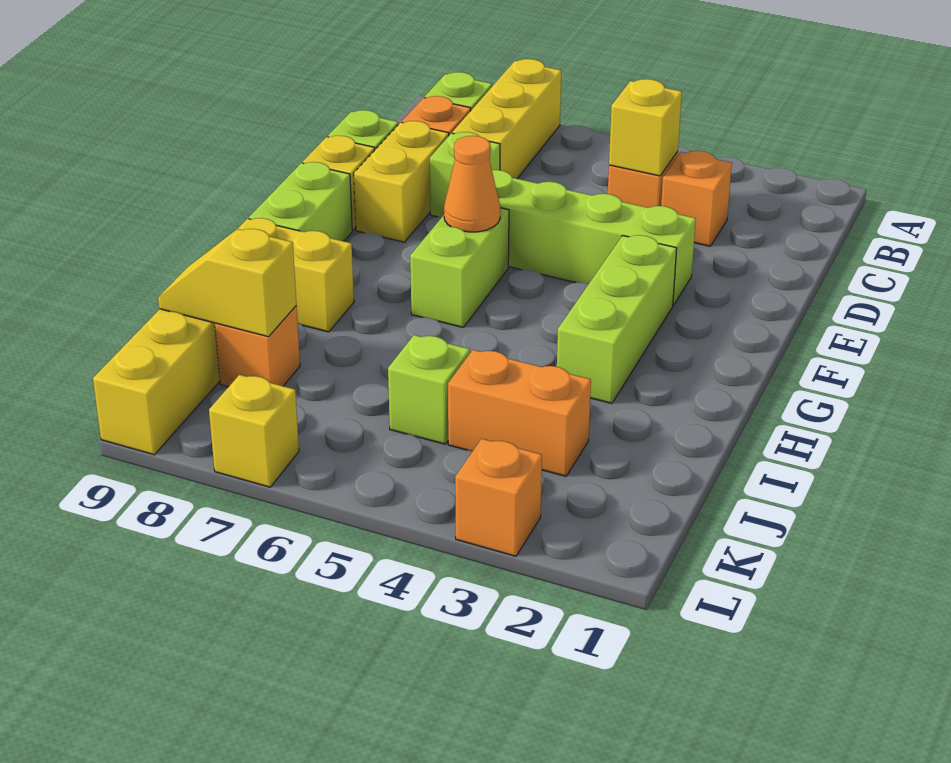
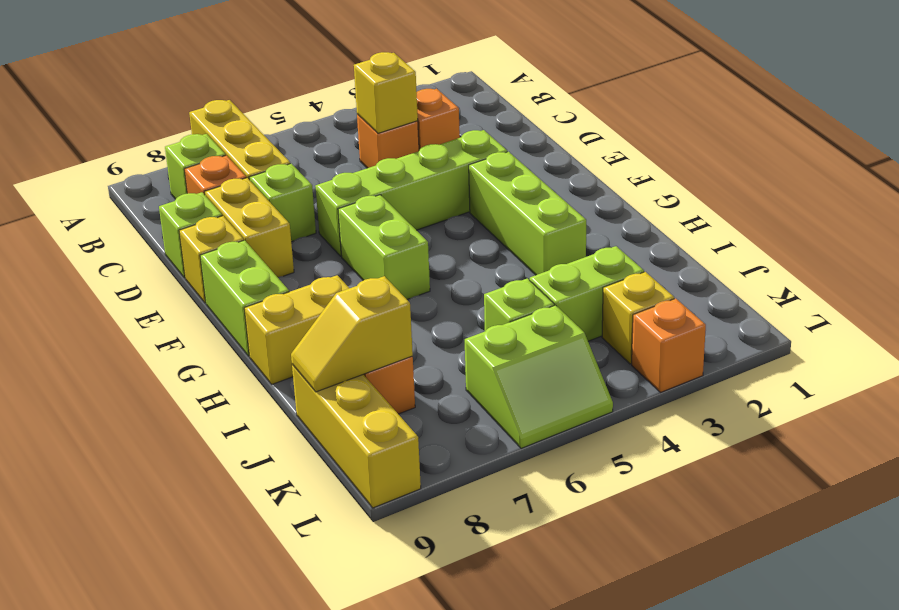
orange 1x1 cone [444,136,500,232] -> none
orange 1x2 brick [448,350,591,476] -> lime 1x2 brick [530,246,644,341]
none -> lime 2x2 slope [465,305,613,448]
yellow 1x1 brick [209,375,299,487] -> yellow 1x1 brick moved to [602,272,674,364]

